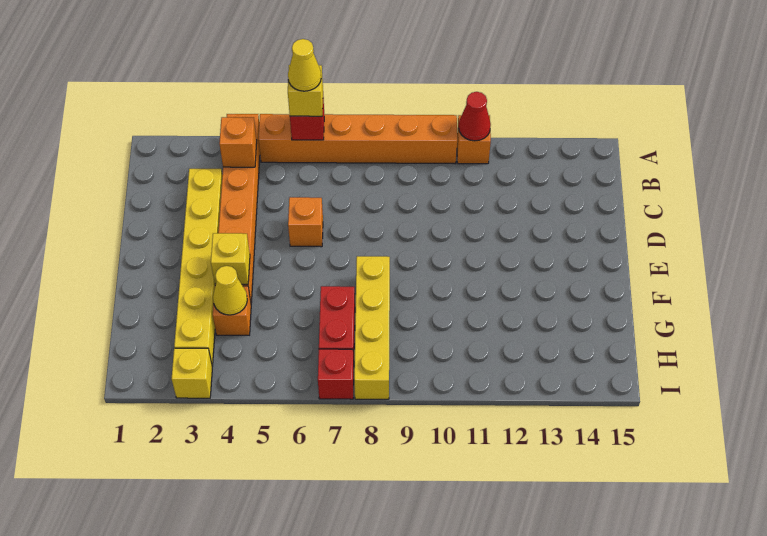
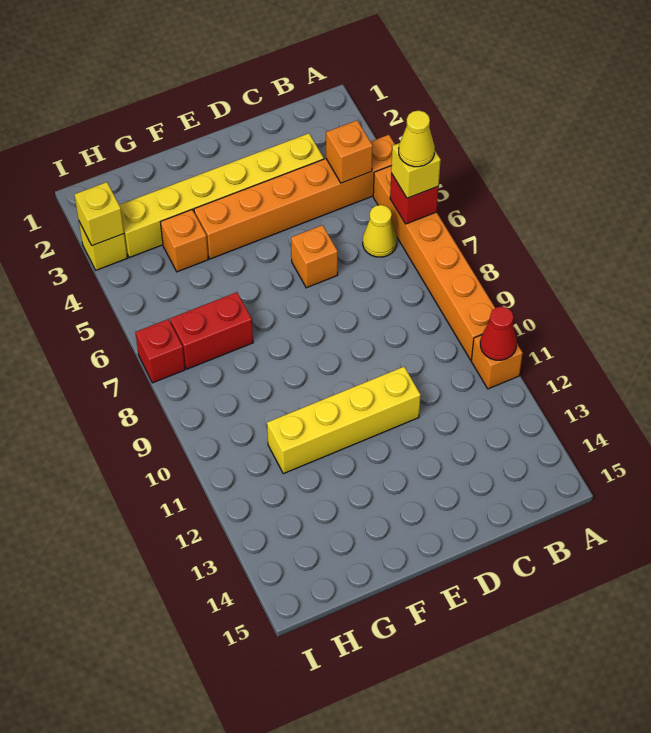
yellow 1x1 brick [211,233,250,284] -> yellow 1x1 brick moved to [74,182,124,246]
yellow 1x4 brick [354,256,390,399] -> yellow 1x4 brick moved to [267,367,421,474]
yellow 1x1 cone [213,266,247,315] -> yellow 1x1 cone moved to [363,205,397,257]

